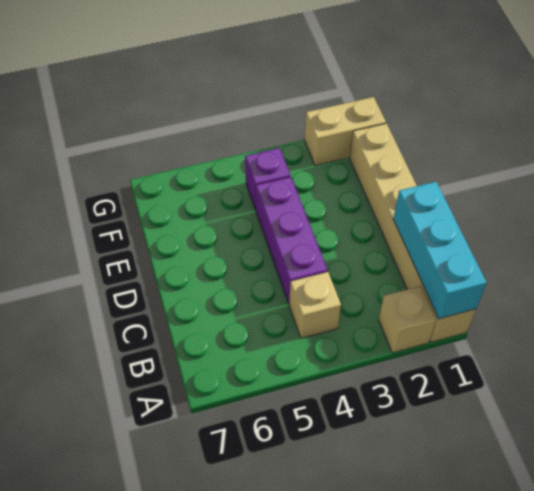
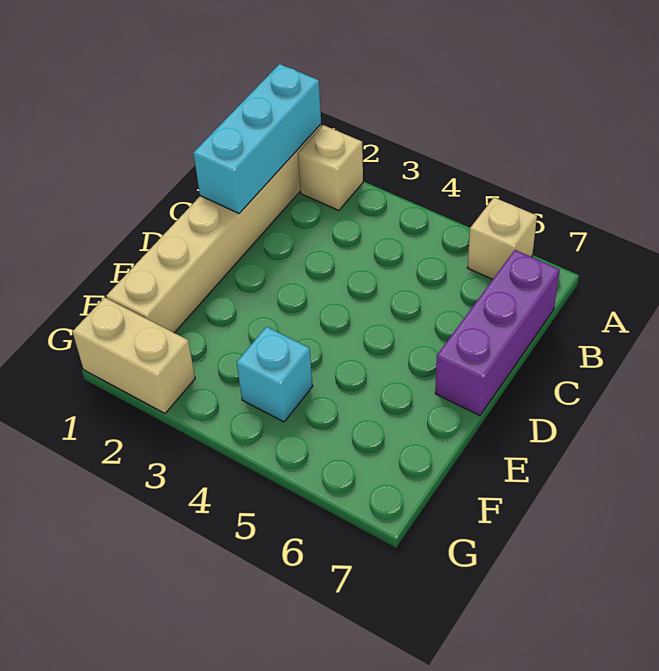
tan 1x1 brick [289,272,341,338] -> tan 1x1 brick moved to [468,198,537,279]
purple 1x3 brick [256,177,327,303] -> purple 1x3 brick moved to [435,250,560,416]
purple 1x1 brick [245,148,291,210] -> cyan 1x1 brick [237,327,313,422]

